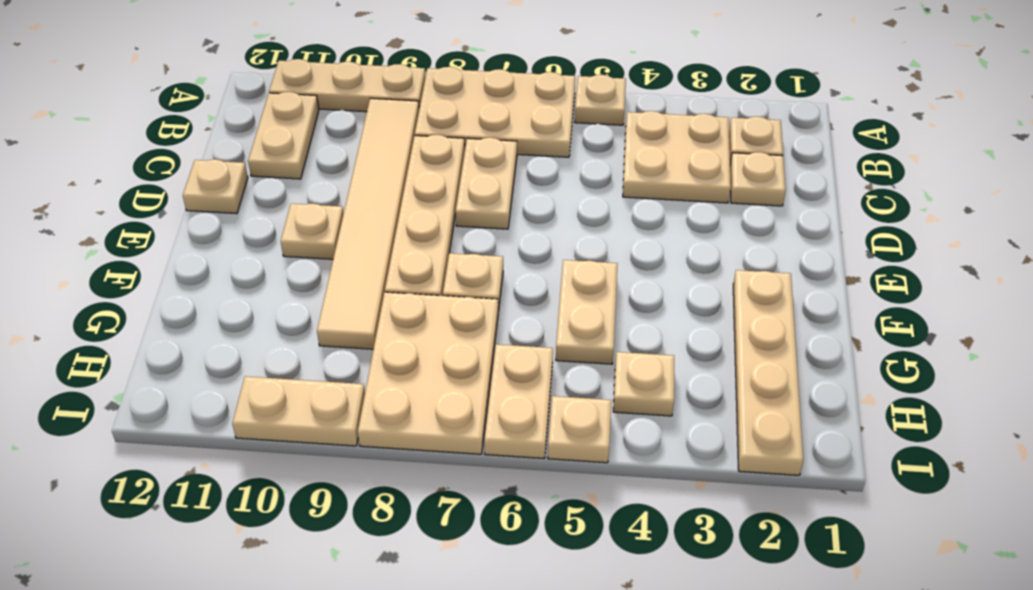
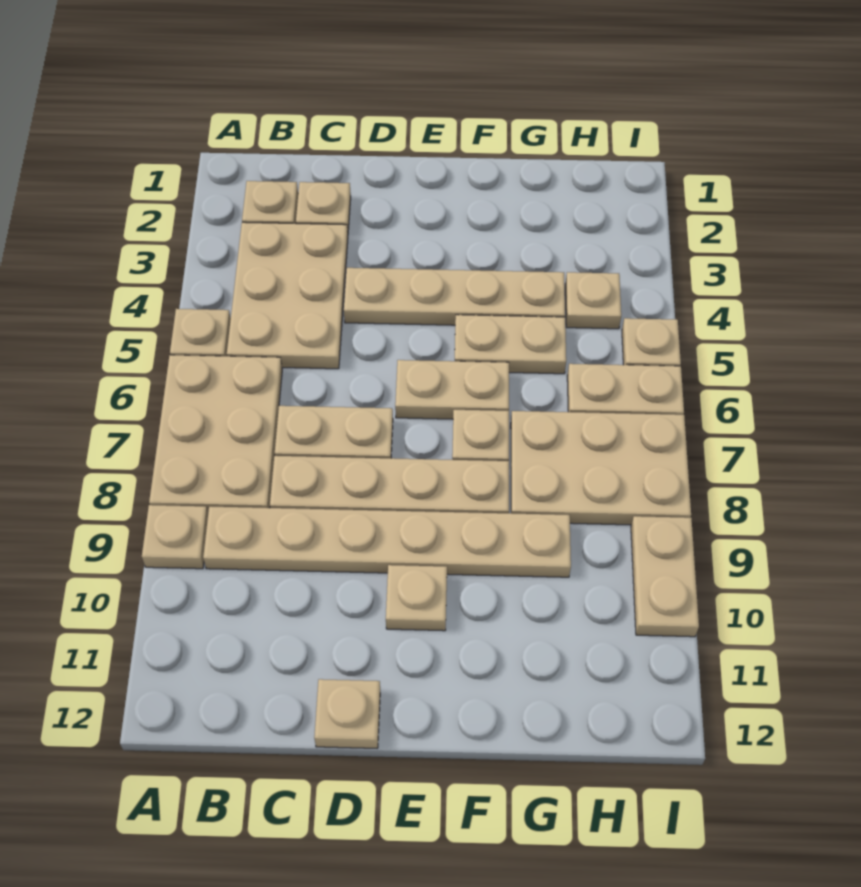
tan 1x3 plate [269,59,425,112] -> tan 1x1 plate [142,505,208,569]
tan 2x2 plate [623,111,731,203] -> tan 2x3 plate [227,222,348,369]
tan 1x6 tile [317,98,419,349] -> tan 1x6 plate [203,507,571,577]
tan 1x2 plate [248,92,319,179] -> tan 1x2 plate moved to [395,360,509,419]
tan 1x4 plate [733,270,803,475] -> tan 1x4 plate moved to [344,268,565,325]

